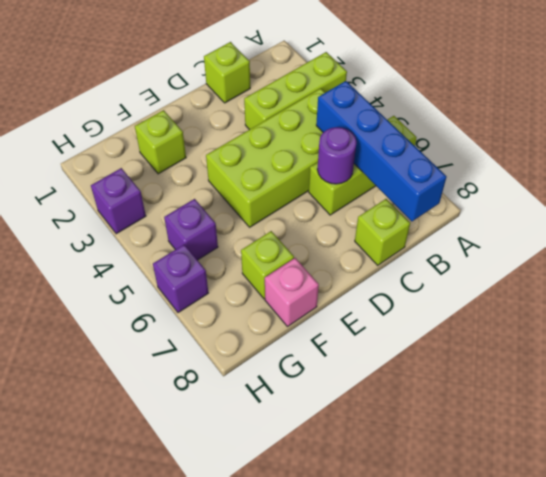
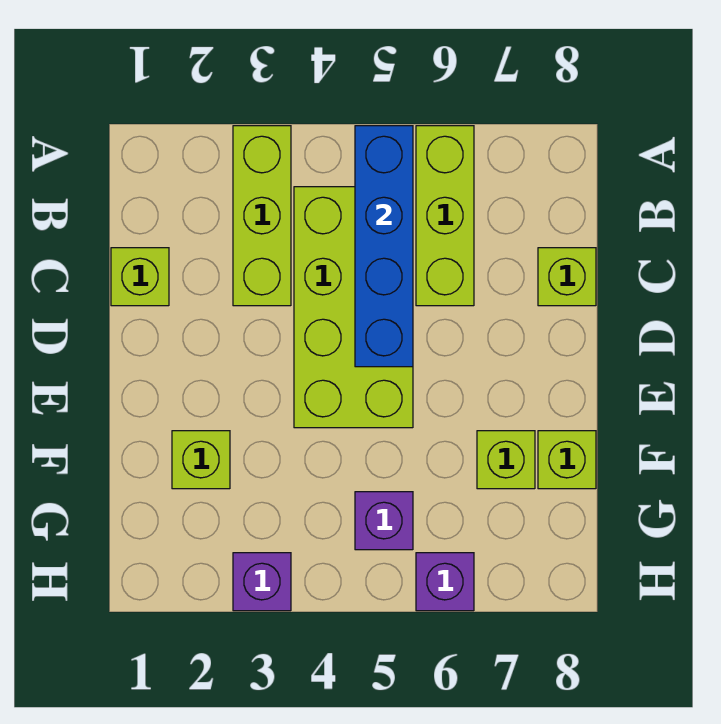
blue 1x4 brick [316,81,446,221] -> blue 1x4 brick turned to [355,126,413,367]
purple 1x1 round brick [317,127,357,184] -> none
pink 1x1 brick [265,258,319,327] -> lime 1x1 brick [538,431,596,489]

